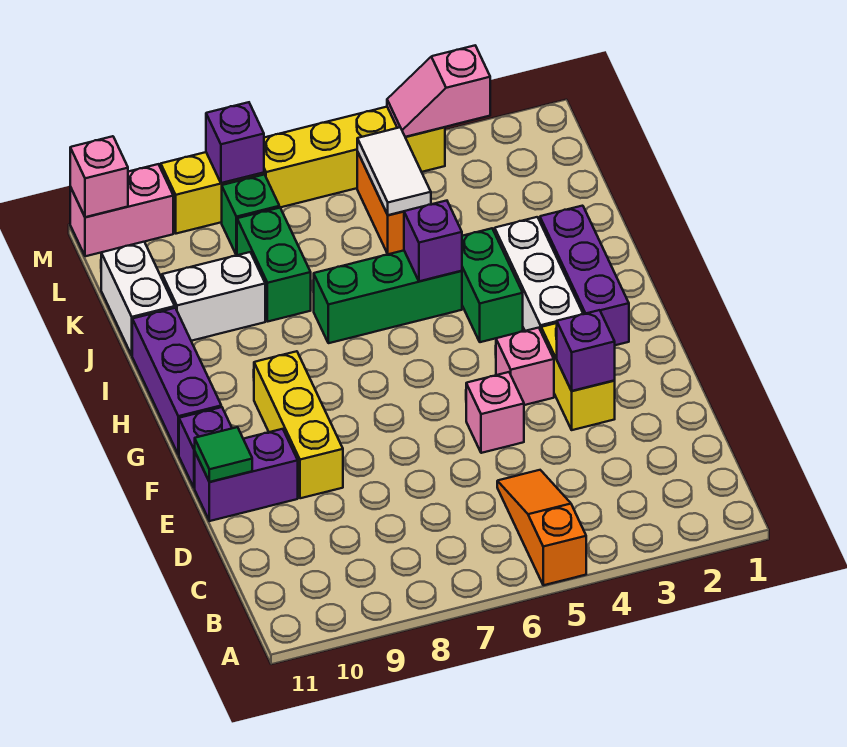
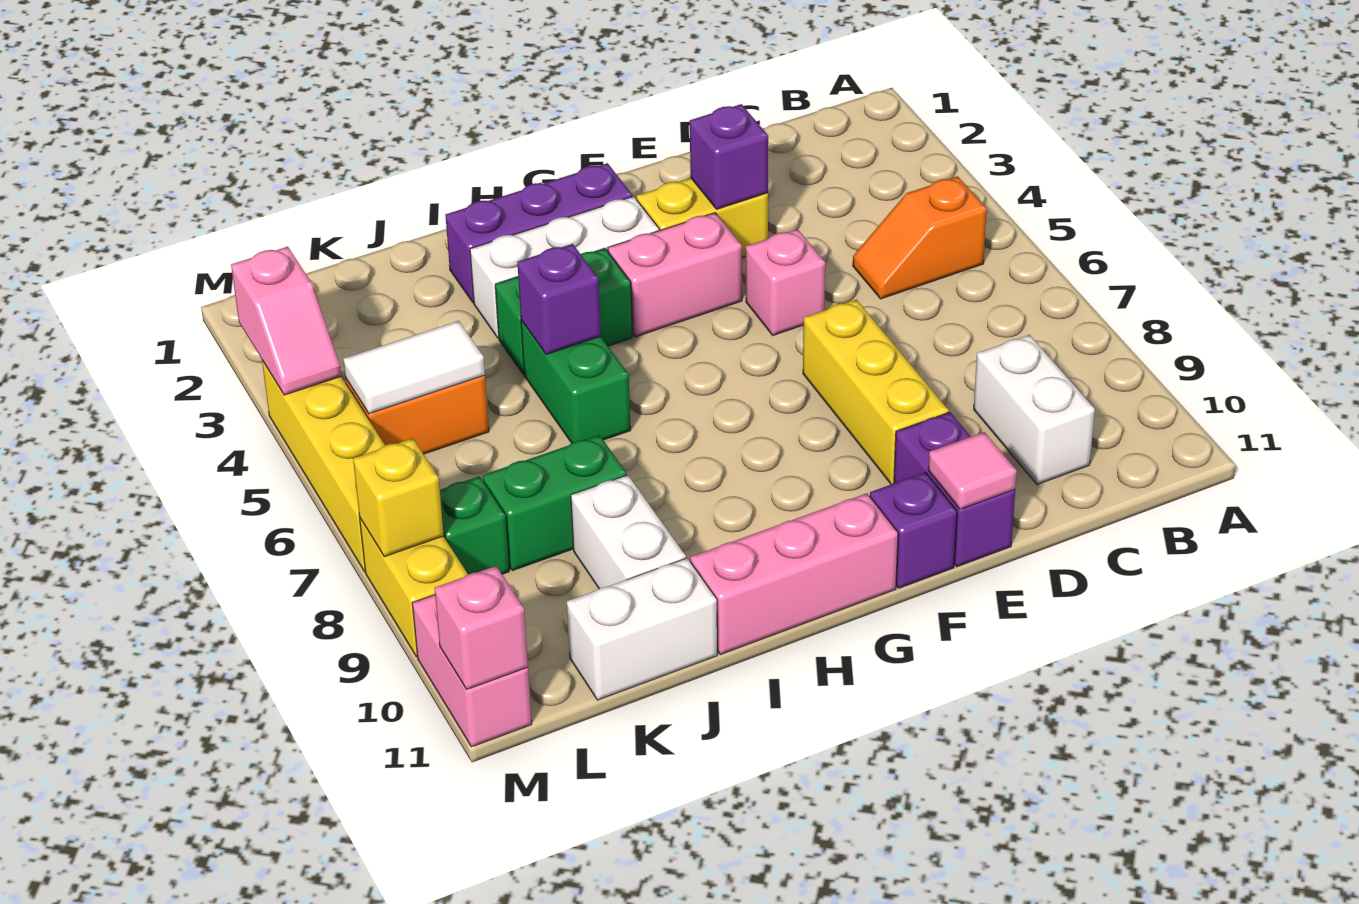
orange 1x3 slope [497,470,586,585] -> orange 1x2 slope [853,176,987,299]
none -> white 1x2 brick [974,335,1095,484]
yellow 1x3 brick [254,351,343,498] -> yellow 1x3 brick turned to [803,300,949,484]
green 1x1 tile [195,427,252,482] -> pink 1x1 tile [928,432,1017,509]
pink 1x1 brick [496,328,554,405] -> pink 1x2 brick [608,213,742,337]
purple 1x3 brick [132,308,221,455] -> pink 1x3 brick [690,493,898,654]
green 1x3 brick [314,251,462,343] -> green 1x2 brick [521,320,631,443]
purple 1x1 brick [206,102,264,183] -> yellow 1x1 brick [353,438,444,557]

